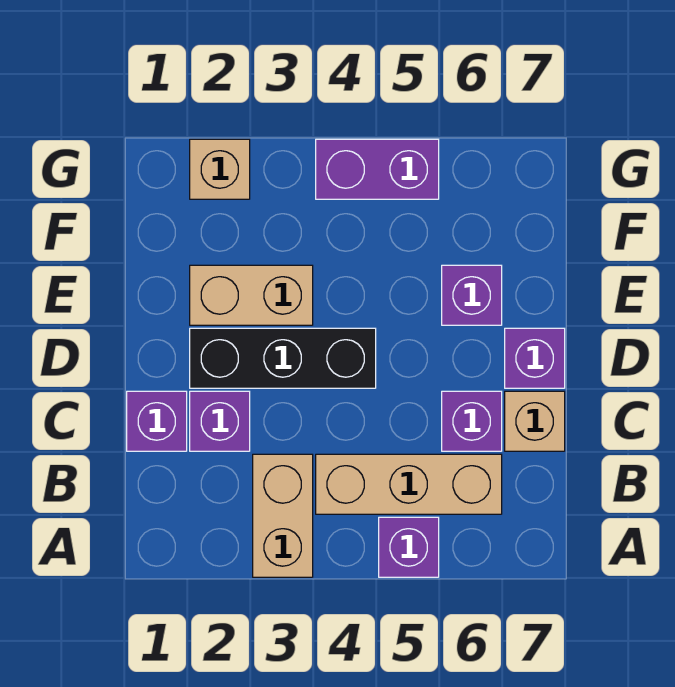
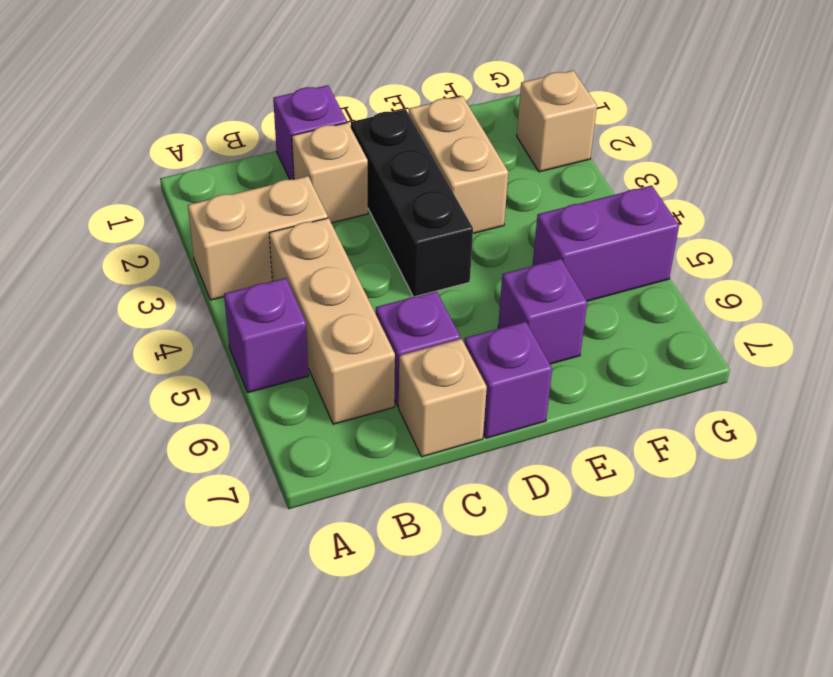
purple 1x1 brick [190,391,250,451] -> tan 1x1 brick [292,123,368,223]
purple 1x2 brick [316,139,439,199] -> purple 1x2 brick turned to [533,185,679,301]

